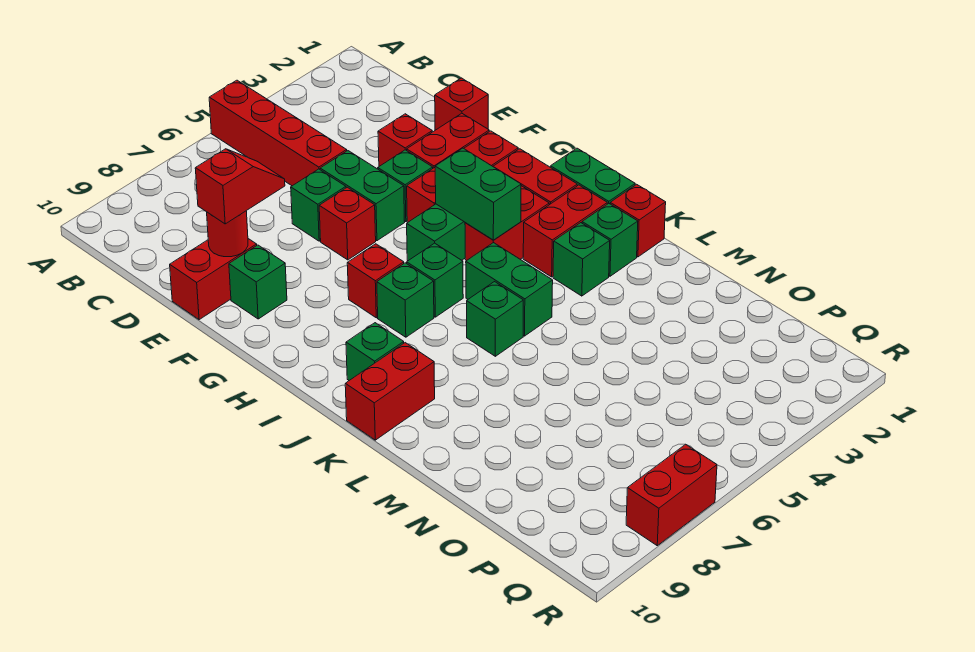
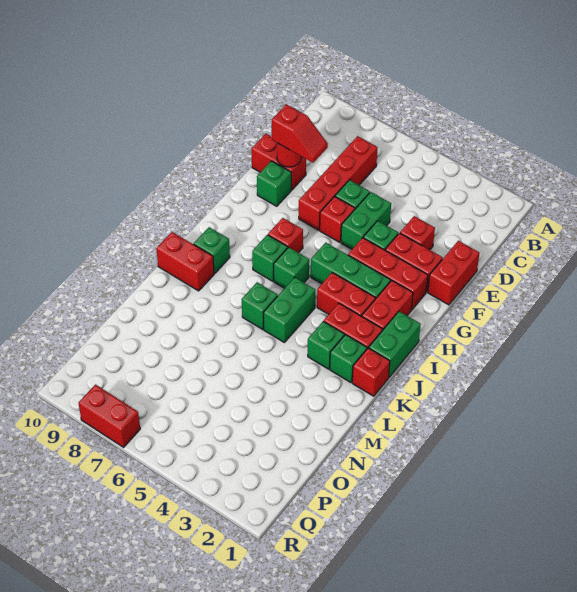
red 1x4 brick [209,80,347,186] -> red 1x4 brick moved to [299,136,378,230]
red 1x1 brick [435,78,488,130] -> red 1x2 brick [428,241,479,305]
green 1x2 brick [435,148,521,240] -> none

